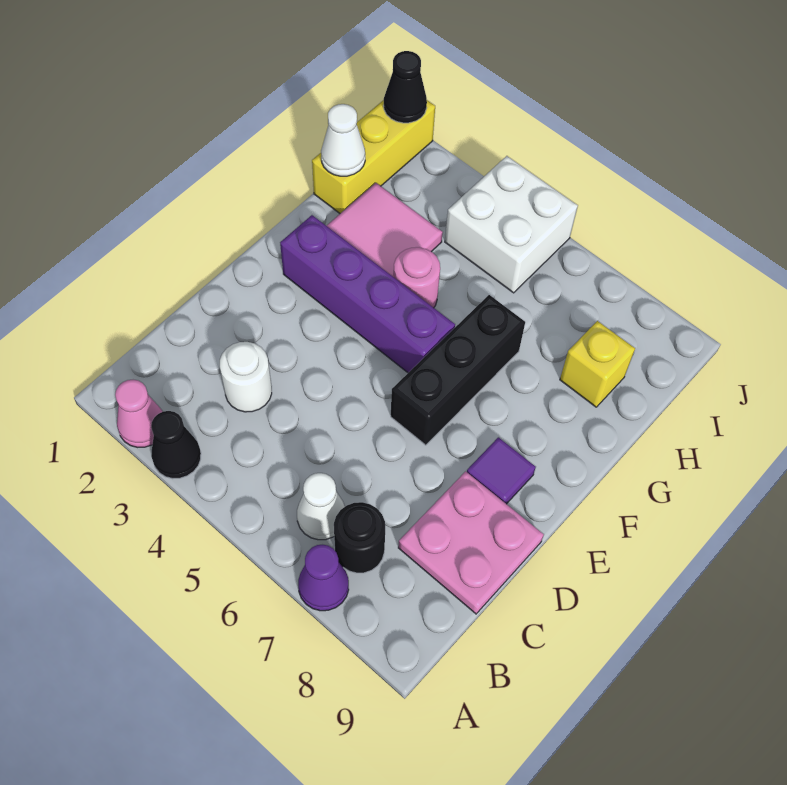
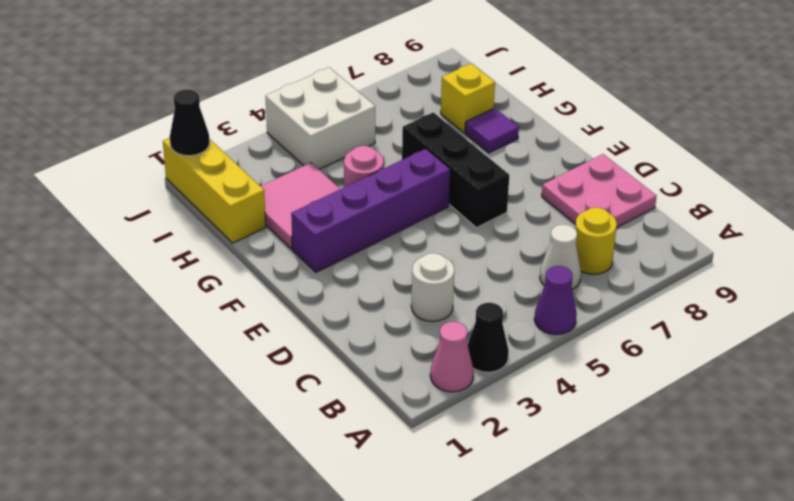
purple 1x1 cone [298,545,349,611] -> purple 1x1 cone moved to [534,266,577,335]
black 1x1 round brick [334,502,385,573] -> yellow 1x1 round brick [575,207,617,274]
purple 1x1 tile [467,437,536,504] -> purple 1x1 tile moved to [465,108,519,153]
white 1x1 cone [321,104,365,176] -> none

